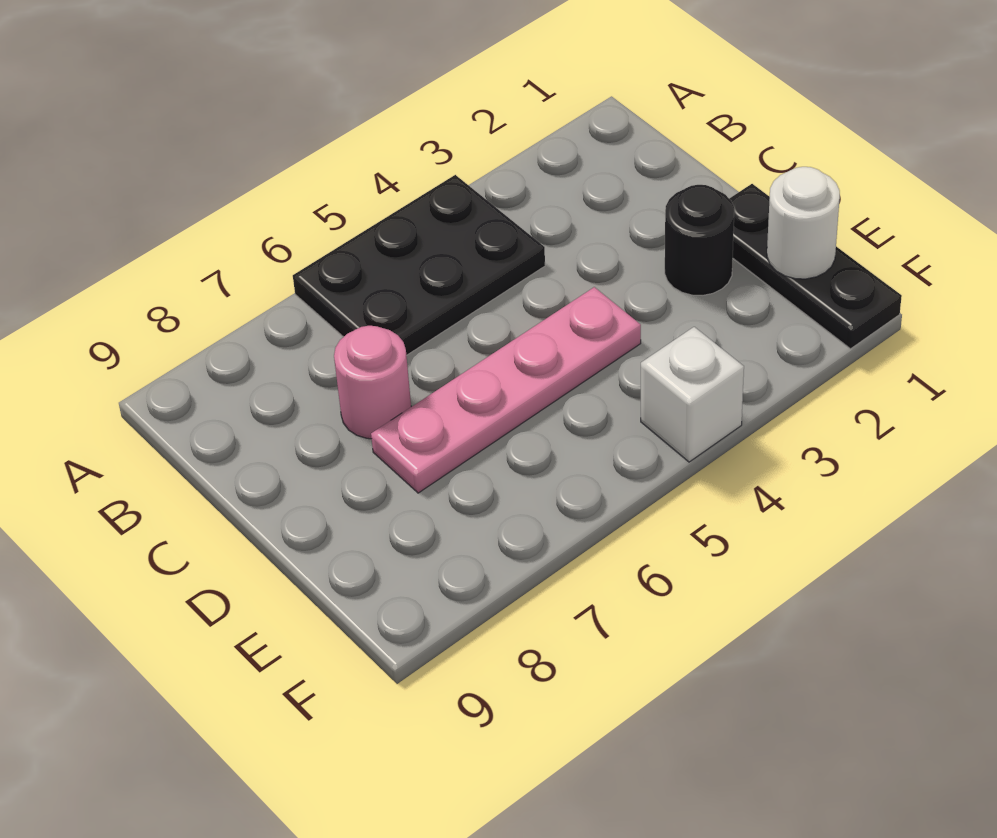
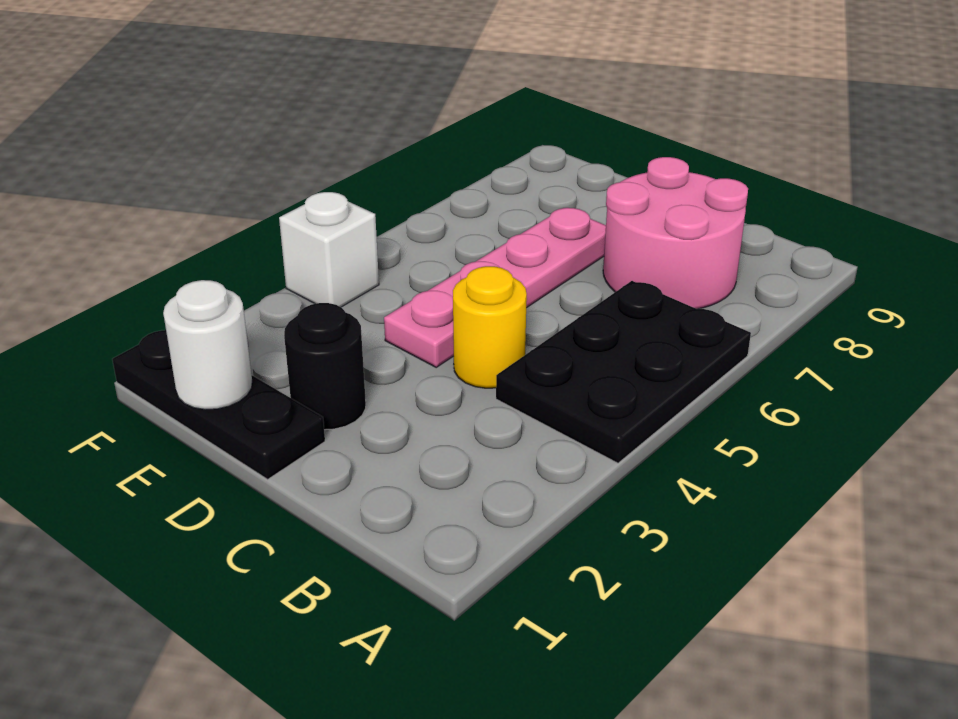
none -> yellow 1x1 round brick [453,266,527,388]
pink 1x1 round brick [334,326,411,439] -> pink 2x2 round brick [603,157,748,309]

